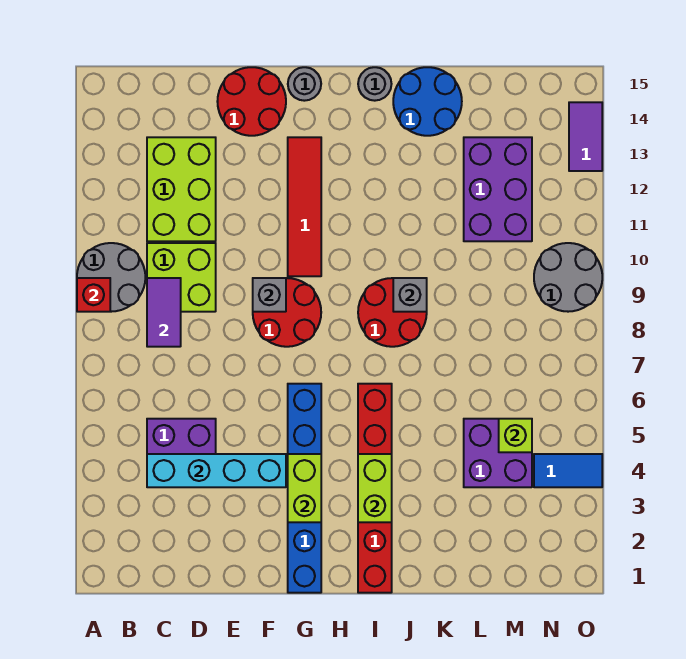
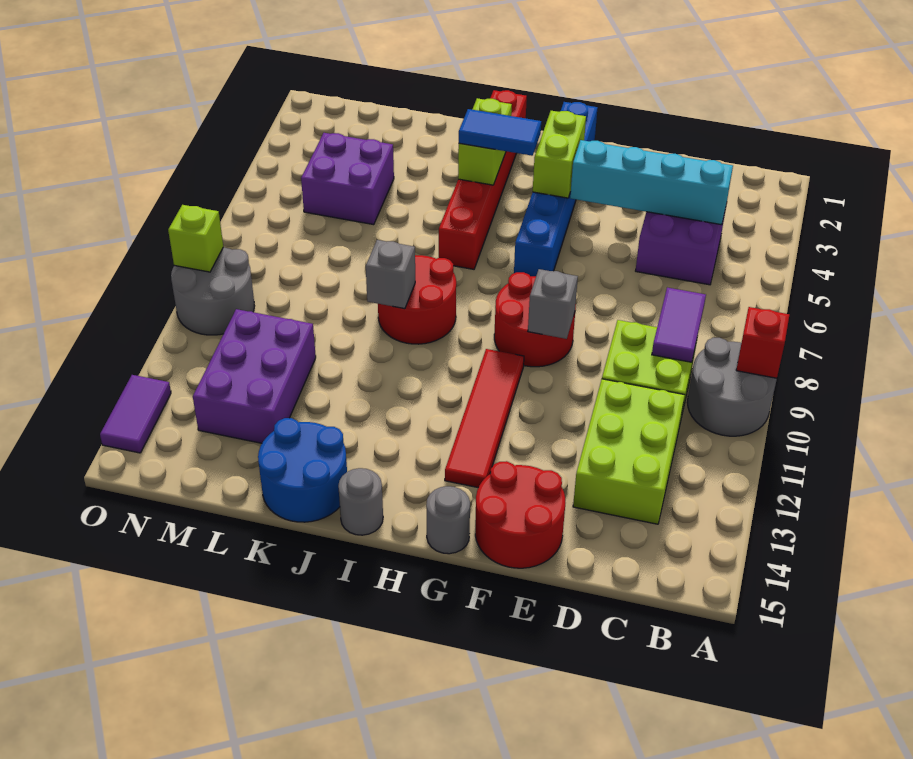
lime 1x1 brick [499,419,532,452] -> lime 1x1 brick moved to [168,205,223,272]
blue 1x2 tile [534,454,602,487] -> blue 1x2 tile moved to [459,109,541,156]

